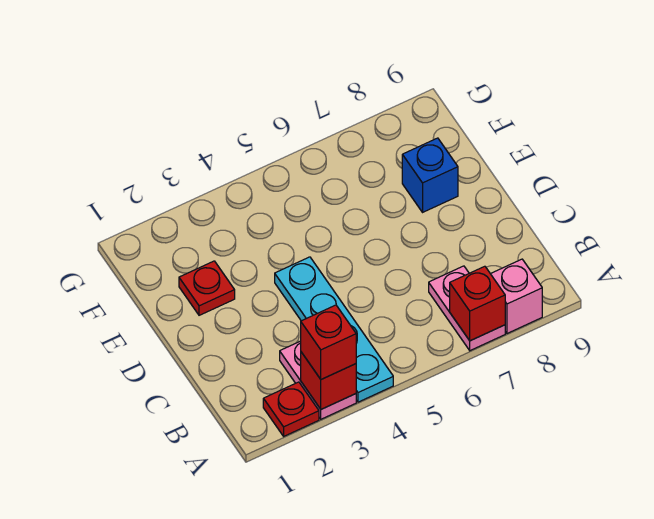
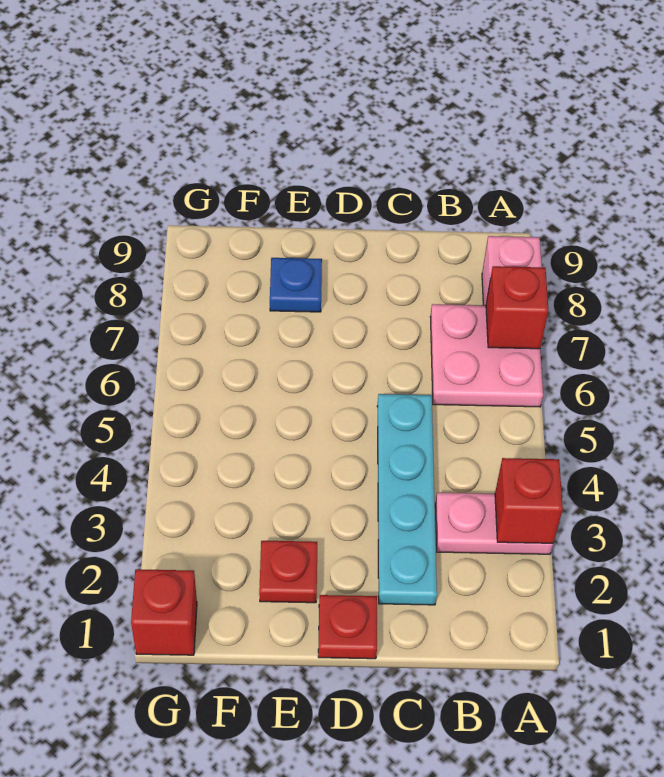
red 1x1 plate [263,382,319,436] -> red 1x1 plate moved to [318,595,377,659]
red 1x1 brick [301,305,356,379] -> red 1x1 brick moved to [131,569,197,655]
cyan 1x4 plate [275,257,393,402] -> cyan 1x4 plate turned to [377,394,437,605]
pink 1x2 plate [429,266,505,351] -> pink 2x2 plate [430,304,543,407]
blue 1x1 brick [402,138,458,212] -> blue 1x1 plate [270,258,322,312]

